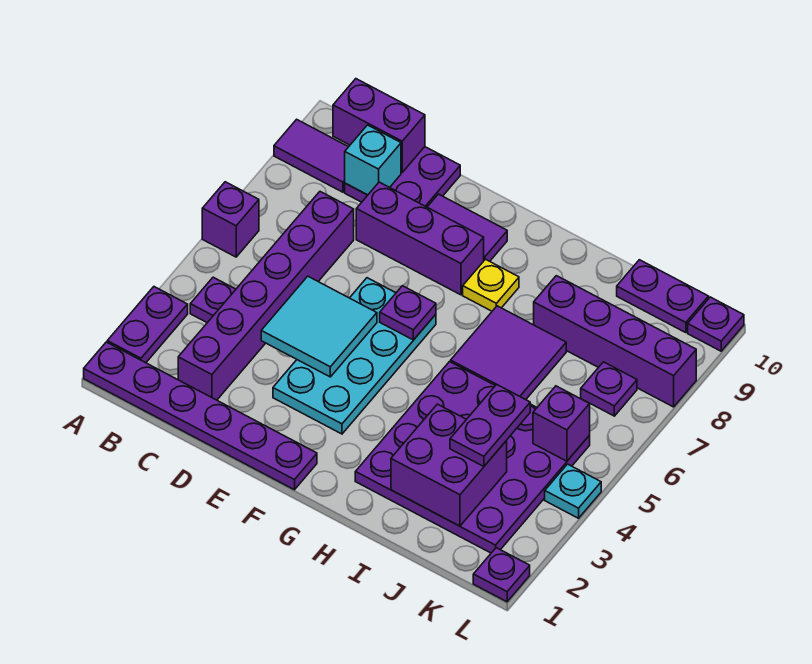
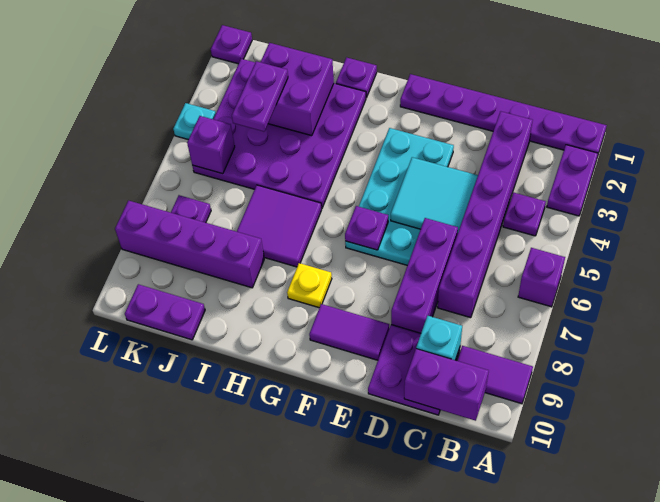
purple 1x3 brick [356,182,484,295] -> purple 1x3 brick turned to [391,218,458,333]
purple 1x1 plate [688,297,744,351] -> purple 1x1 plate moved to [336,57,377,98]

